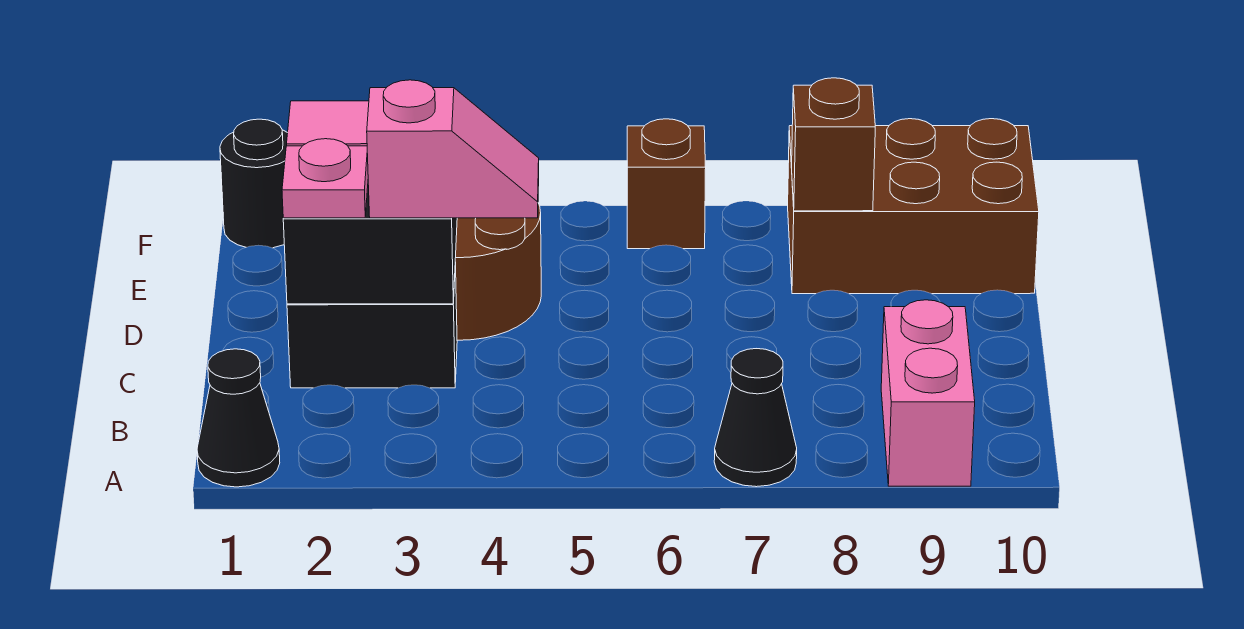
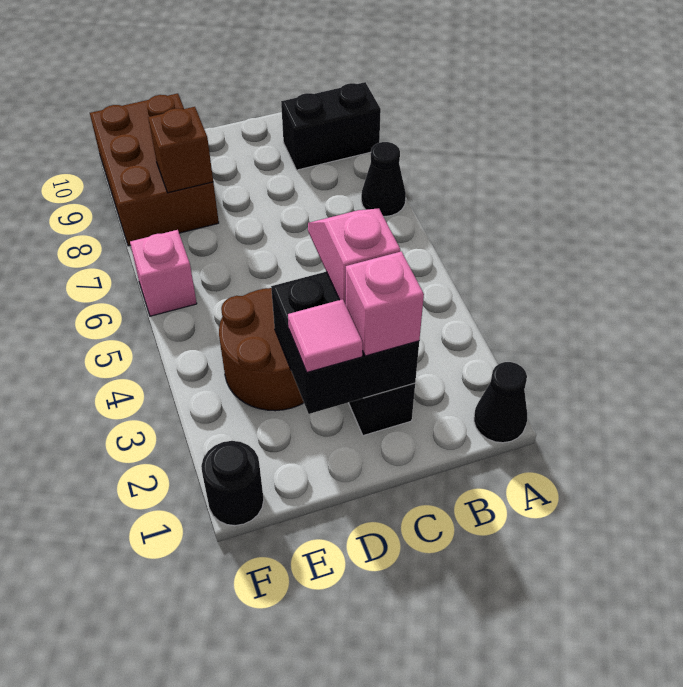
pink 1x2 brick [881,300,975,486] -> black 1x2 brick [281,82,381,170]
pink 1x1 plate [282,139,368,218] -> pink 1x1 brick [346,251,424,356]
brown 1x1 brick [627,119,706,249] -> pink 1x1 brick [130,230,197,316]

